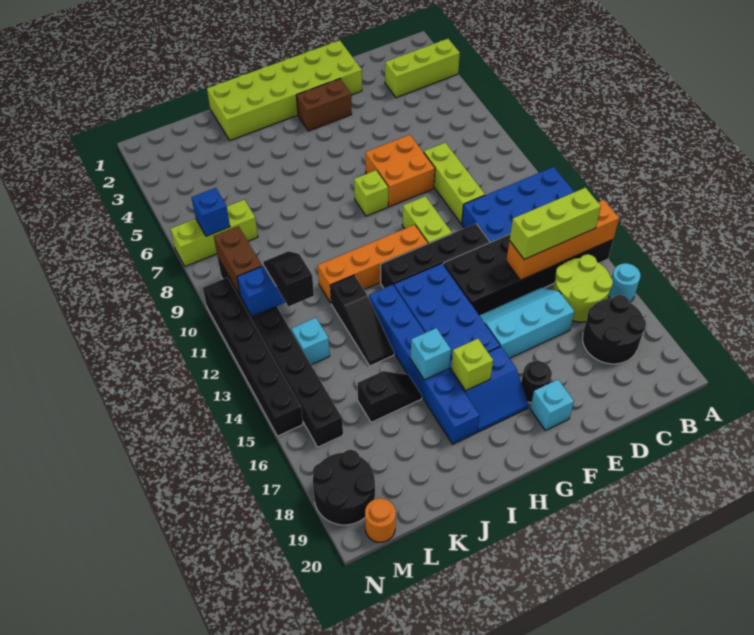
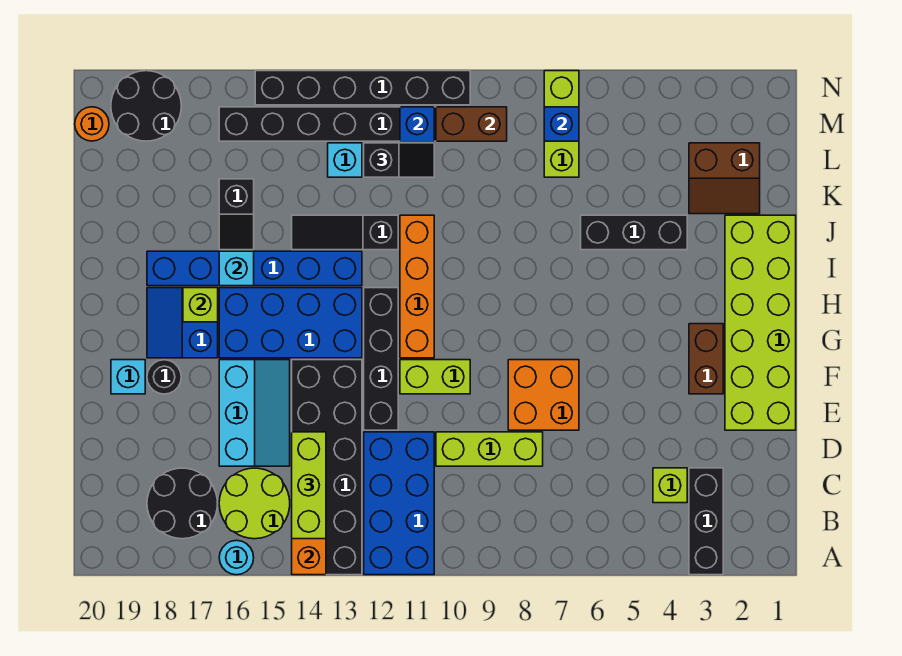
lime 1x3 brick [385,39,460,98] -> black 1x3 brick [689,468,723,575]
lime 1x1 brick [354,170,388,216] -> lime 1x1 brick moved to [653,468,687,503]
none -> black 1x3 brick [581,215,687,250]
none -> brown 2x2 slope [689,143,760,214]

